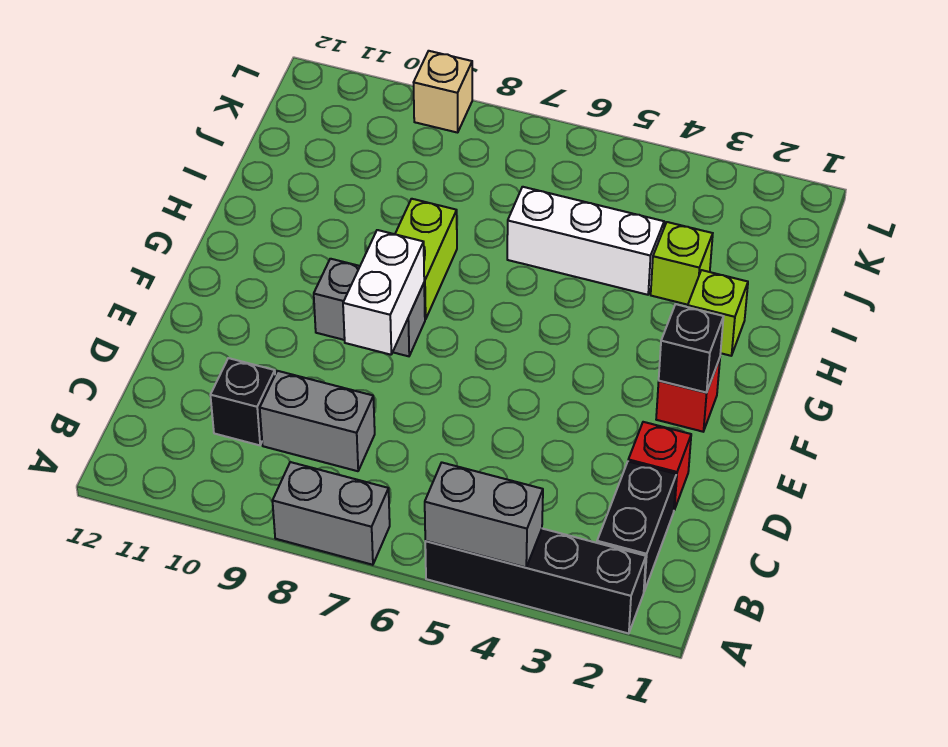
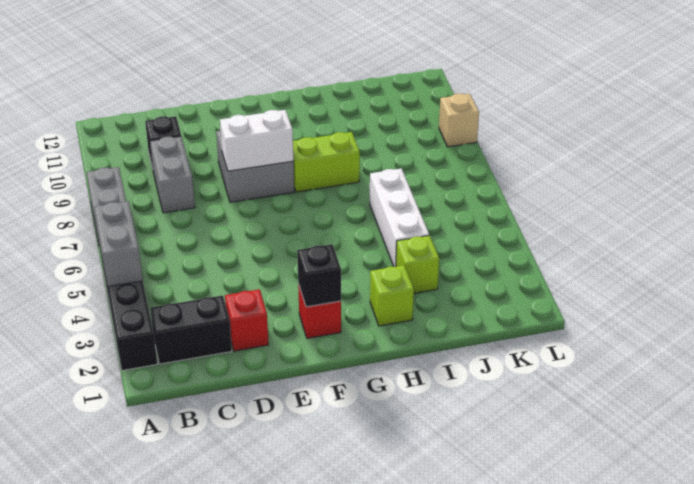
grey 1x2 brick [314,259,425,356] -> grey 2x2 brick [216,130,294,202]

